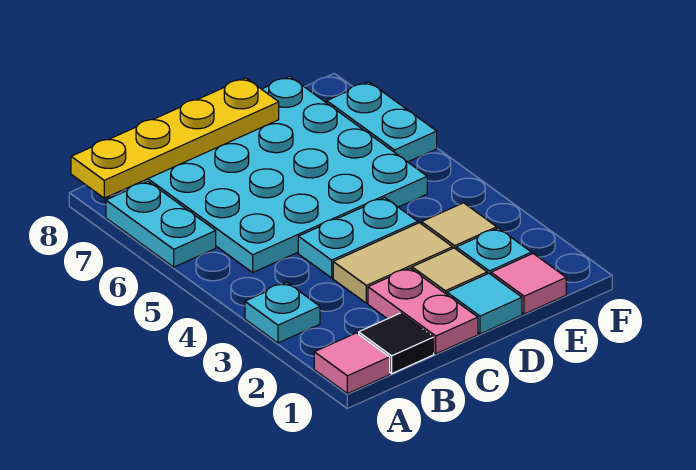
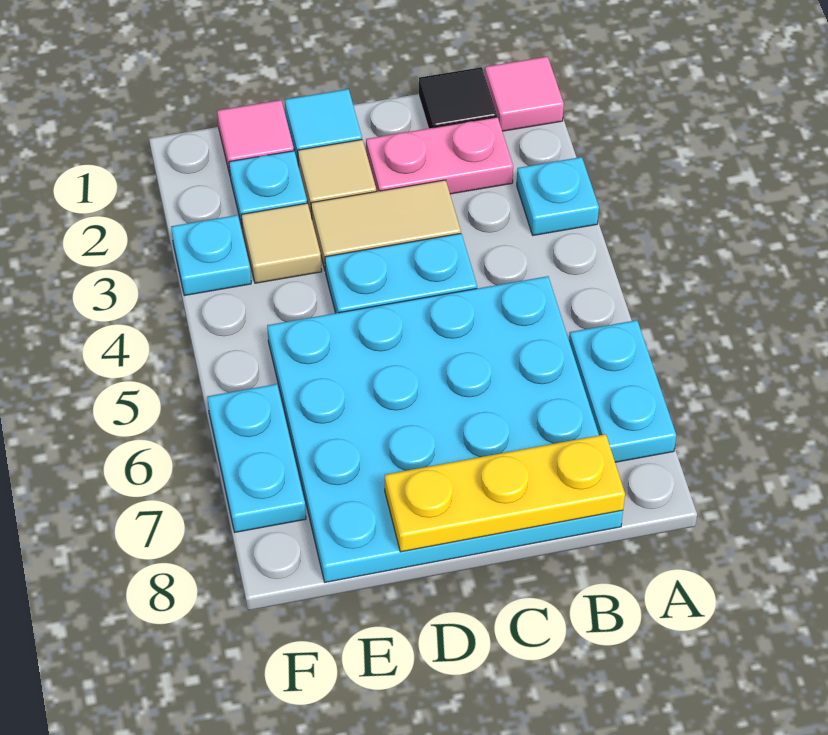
yellow 1x4 plate [71,78,279,198] -> yellow 1x3 plate [385,434,625,552]
pink 1x2 plate [368,268,478,354] -> pink 1x2 plate turned to [366,117,513,194]
none -> cyan 1x1 plate [171,215,251,296]

